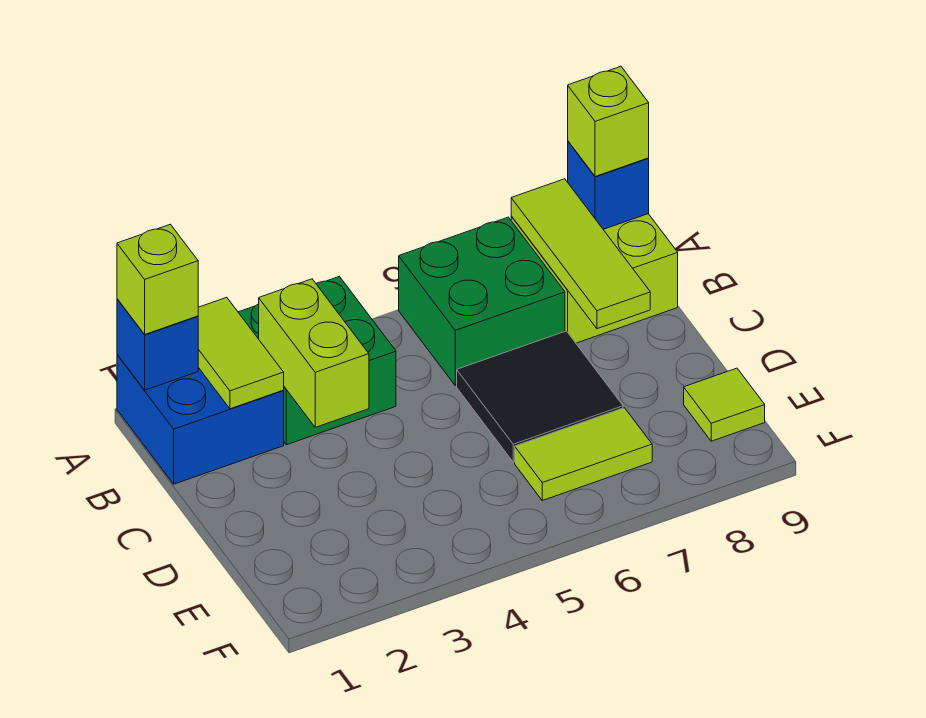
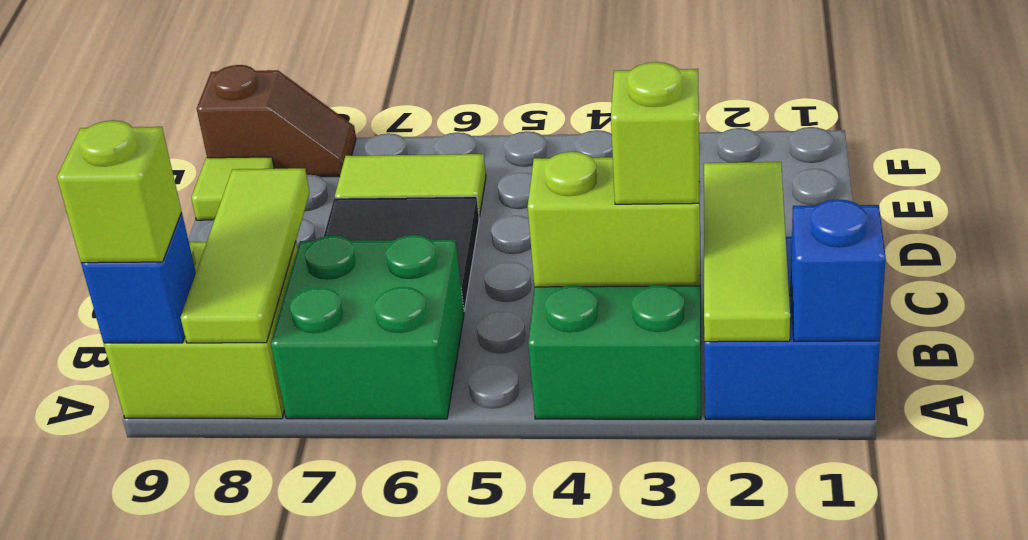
lime 1x1 brick [117,224,198,335] -> lime 1x1 brick moved to [611,62,699,204]
lime 1x2 tile [198,297,284,409] -> lime 1x3 tile [704,162,790,342]
lime 1x2 brick [259,279,369,427] -> lime 1x2 brick turned to [528,152,700,287]
none -> brown 1x2 slope [197,65,356,177]

